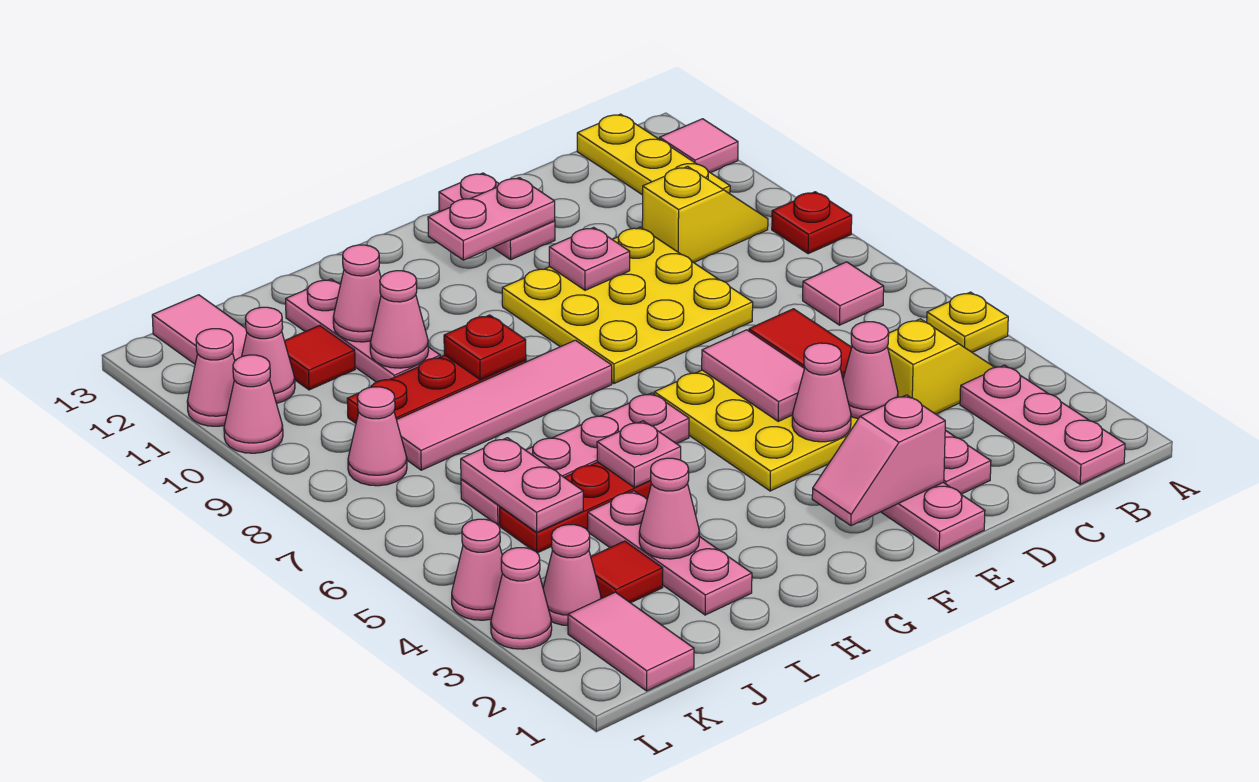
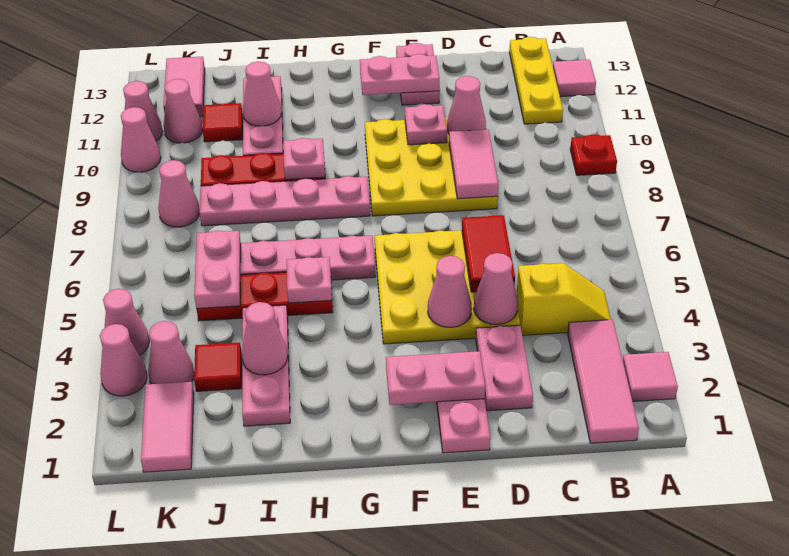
yellow 1x1 plate [927,292,1008,353] -> none
pink 1x3 plate [960,365,1125,484] -> pink 1x3 tile [568,320,639,443]
pink 1x1 tile [803,262,884,325] -> pink 1x1 tile moved to [623,352,678,401]
yellow 1x2 slope [642,166,768,263] -> none
pink 1x2 slope [812,395,945,526] -> pink 1x2 plate [386,351,485,405]
pink 1x2 tile [702,330,804,421] -> pink 1x2 tile moved to [449,129,498,199]
pink 1x4 tile [397,340,612,470] -> pink 1x4 plate [200,176,370,226]
red 1x1 plate [444,315,526,380] -> pink 1x1 plate [283,138,325,180]
pink 1x1 cone [370,271,429,368] -> pink 1x1 cone moved to [447,76,486,134]

